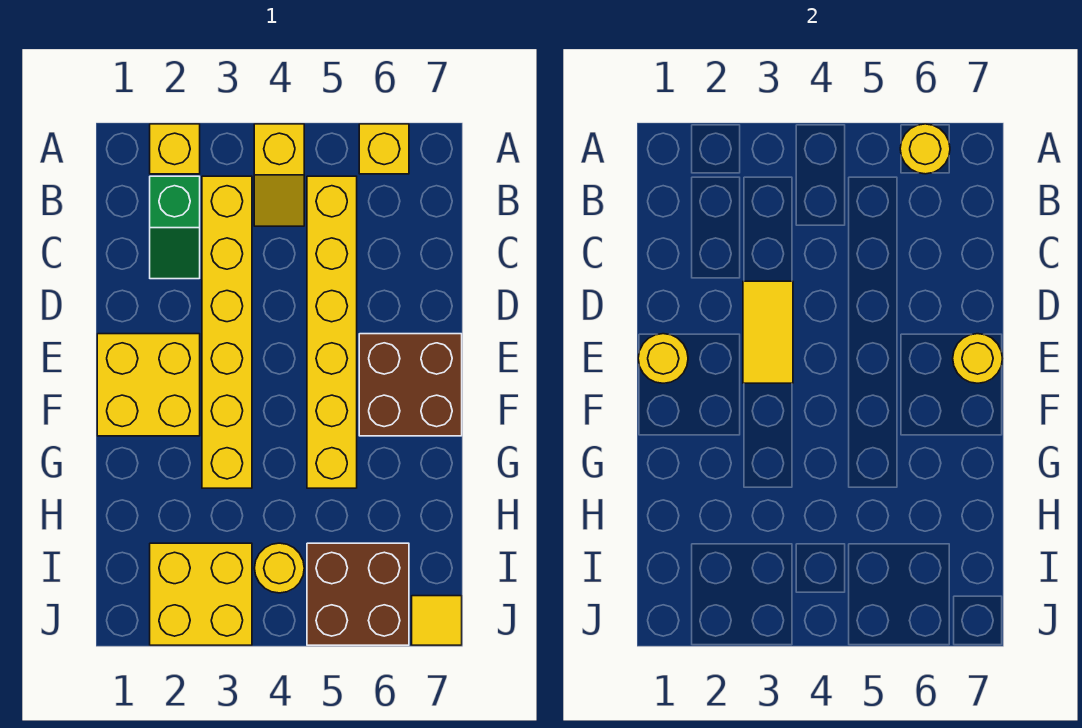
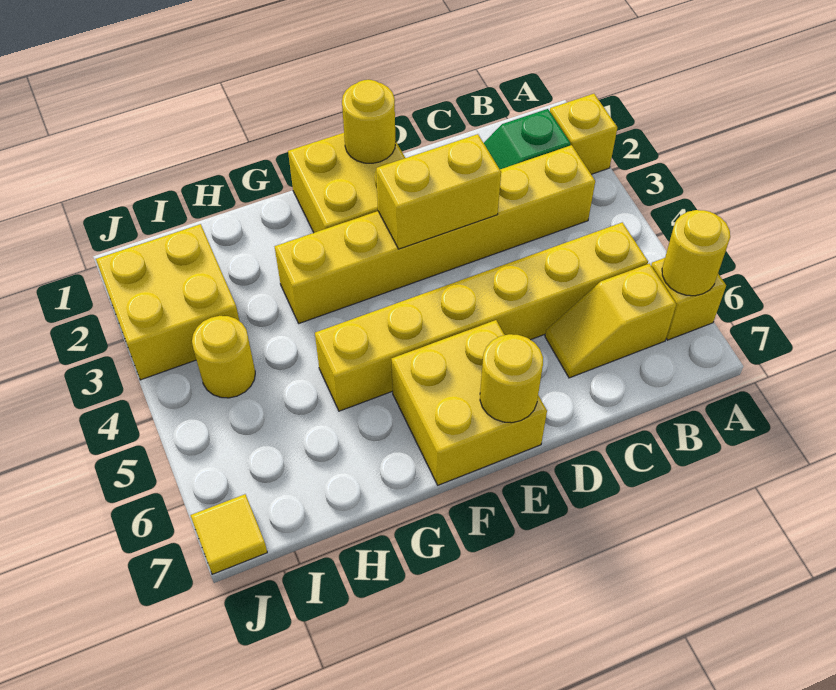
yellow 1x2 slope [254,124,304,226] -> yellow 1x2 slope moved to [545,264,676,378]
yellow 1x2 tile [743,281,793,383] -> yellow 1x2 brick [376,134,501,249]
brown 2x2 brick [359,334,462,436] -> yellow 2x2 brick [391,320,547,485]
brown 2x2 brick [307,543,409,645] -> none

